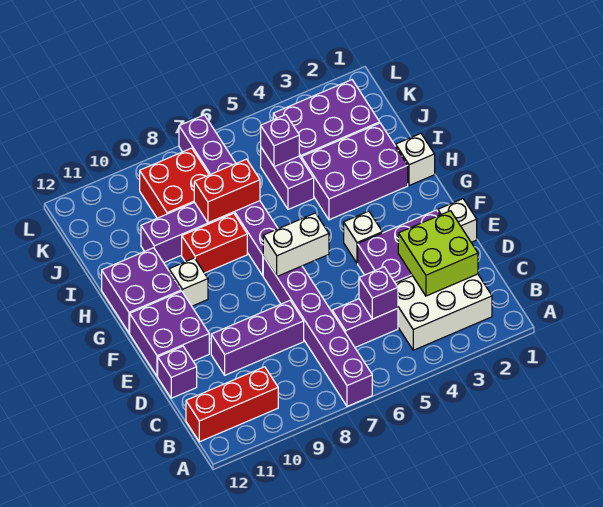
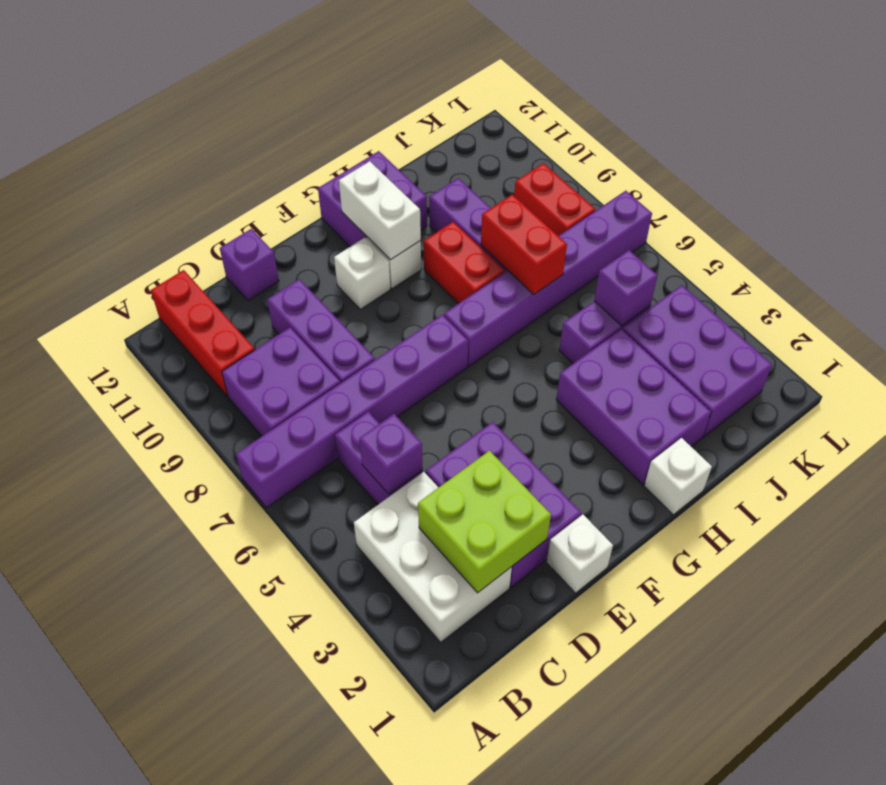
purple 2x2 brick [130,291,209,377] -> purple 2x2 brick moved to [222,327,340,436]
white 1x1 brick [344,211,382,263] -> white 1x1 brick moved to [334,238,390,309]
white 1x2 brick [263,213,329,276] -> white 1x2 brick moved to [339,161,421,260]
red 2x2 brick [140,148,209,218] -> red 1x2 brick [514,163,595,236]

